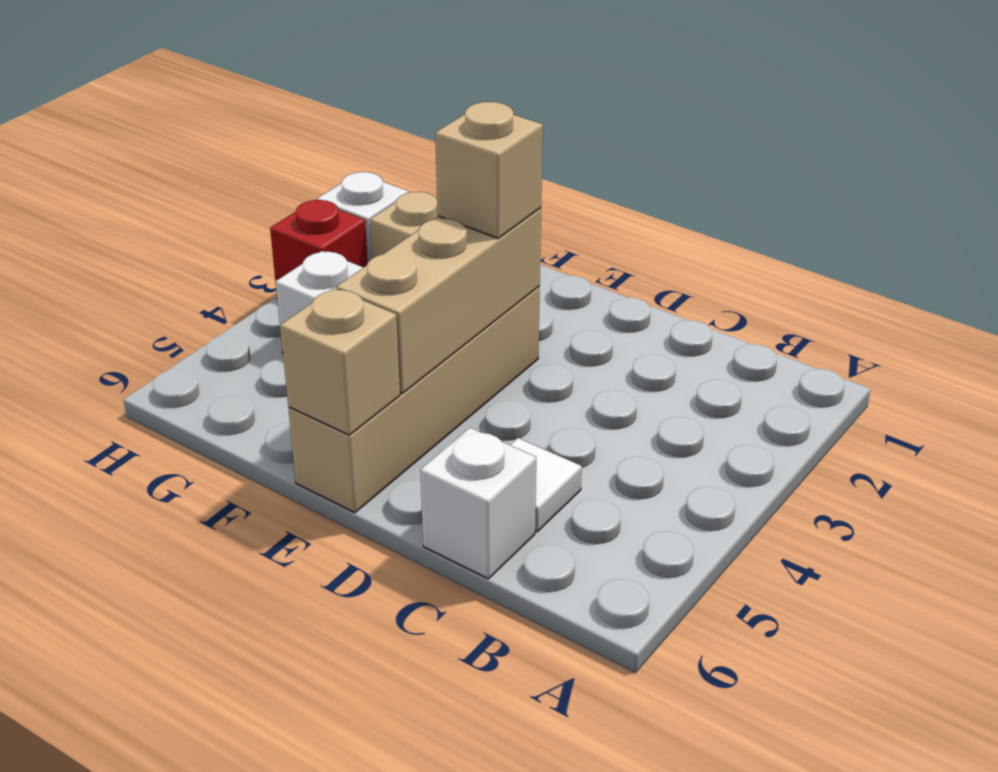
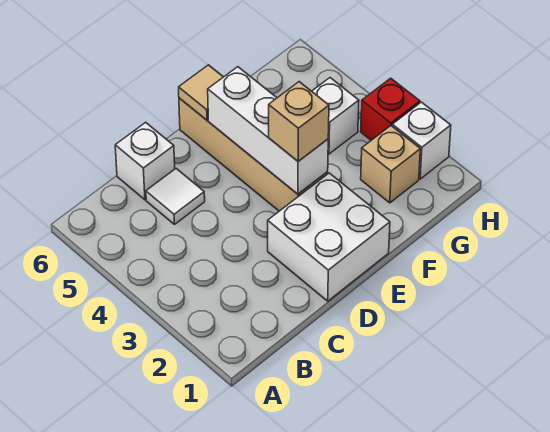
none -> white 2x2 brick [268,173,390,301]
tan 1x3 brick [336,208,541,393] -> white 1x3 brick [208,67,328,194]
tan 1x1 brick [280,288,400,435] -> tan 1x1 tile [179,65,223,120]

